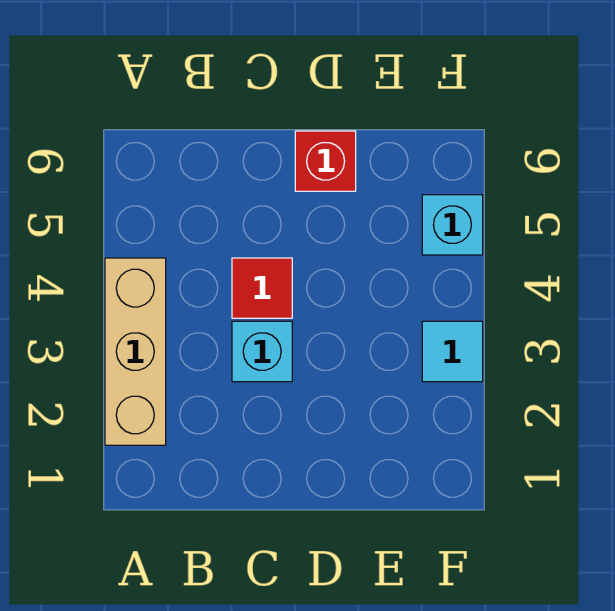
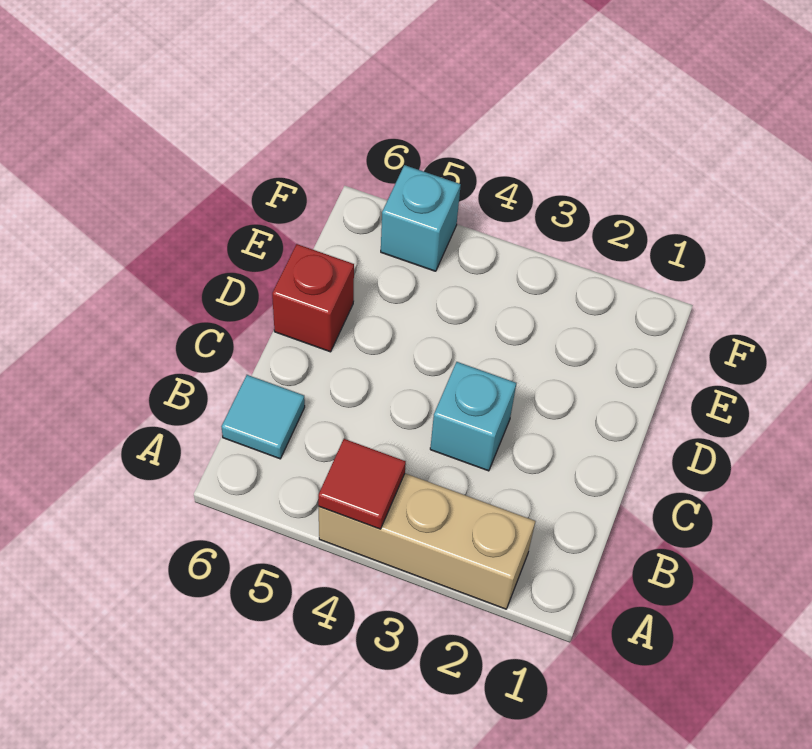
red 1x1 tile [232,258,292,318] -> red 1x1 tile moved to [318,439,406,529]
cyan 1x1 tile [422,321,483,382] -> cyan 1x1 tile moved to [221,375,305,459]

